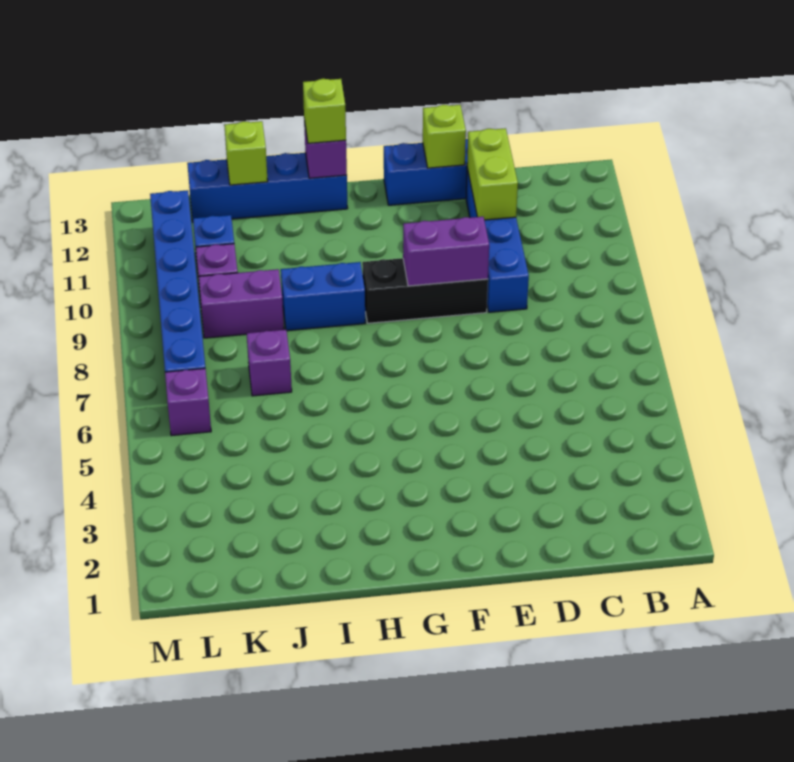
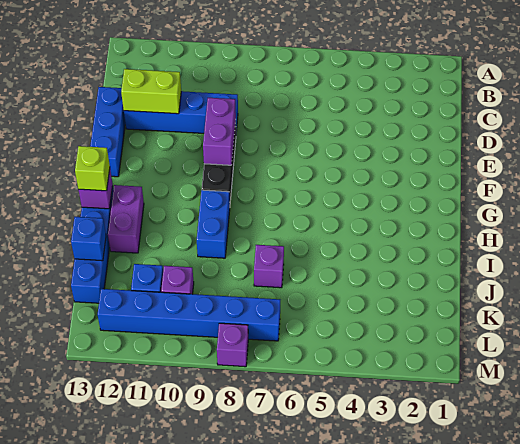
lime 1x1 brick [423,105,466,168] -> none
purple 1x2 brick [199,269,284,338] -> purple 1x2 brick moved to [108,185,144,253]
lime 1x1 brick [224,121,268,185] -> blue 1x1 brick [71,217,106,261]
purple 1x1 brick [165,368,211,436] -> purple 1x1 brick moved to [217,323,248,367]

